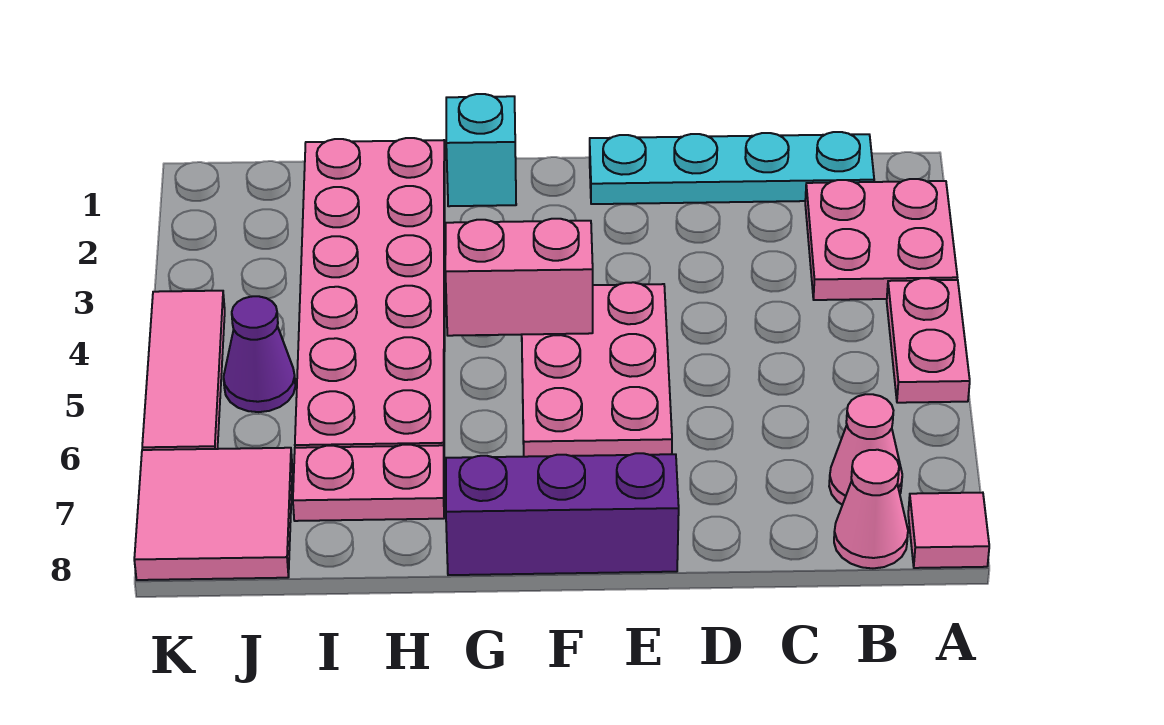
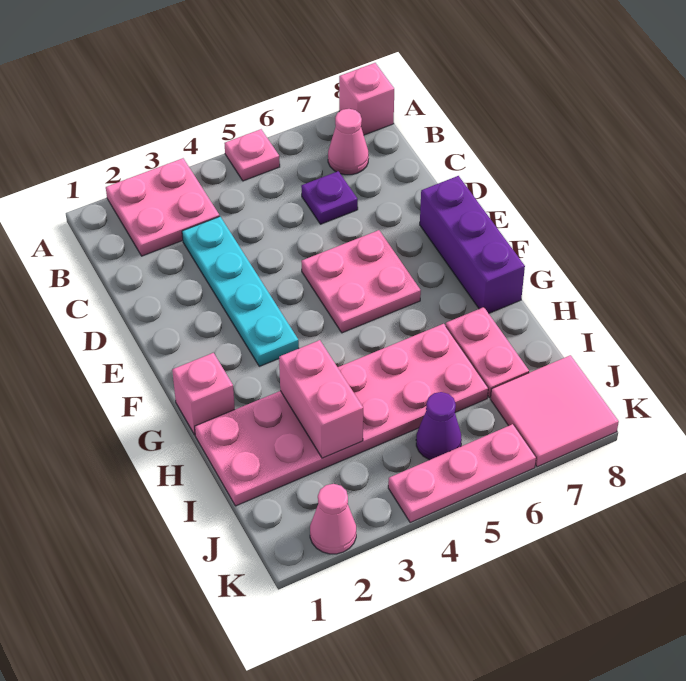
pink 1x2 plate [887,278,970,403] -> pink 1x1 plate [224,129,280,181]
pink 1x1 tile [908,493,989,568] -> pink 1x1 brick [339,63,394,135]
cyan 1x4 plate [590,132,874,204] -> cyan 1x4 plate moved to [182,217,299,366]
pink 1x1 cone [834,450,908,568] -> pink 1x1 cone moved to [310,484,356,554]
none -> purple 1x1 plate [301,171,358,224]
pink 2x3 plate [522,282,672,457] -> pink 2x2 plate [301,230,421,333]
pink 1x2 brick [445,219,593,336] -> pink 1x2 brick moved to [279,340,363,458]
cyan 1x1 brick [446,94,516,206] -> pink 1x1 brick [172,353,235,435]
pink 1x3 tile [142,291,225,450] -> pink 1x3 plate [388,424,536,523]

